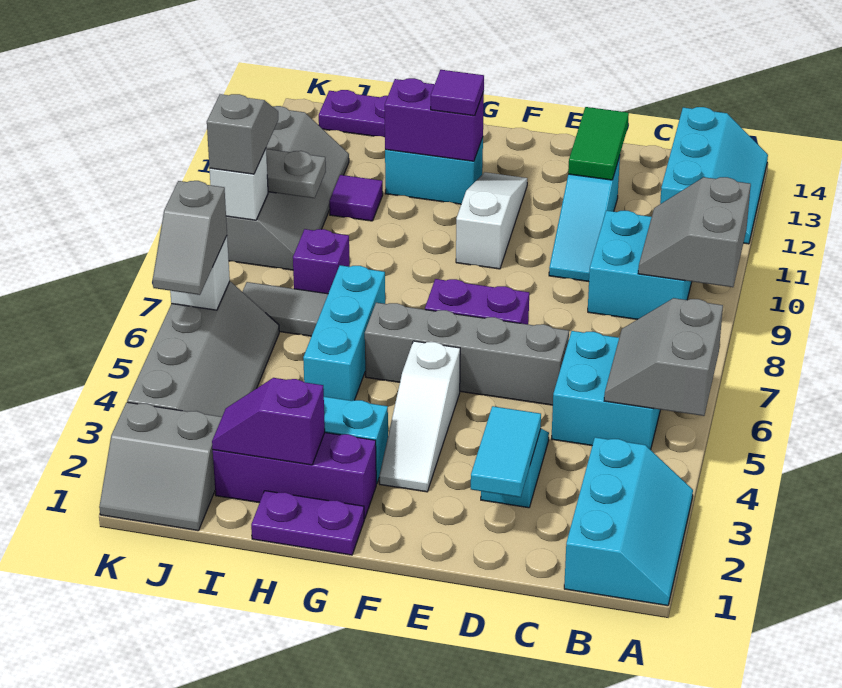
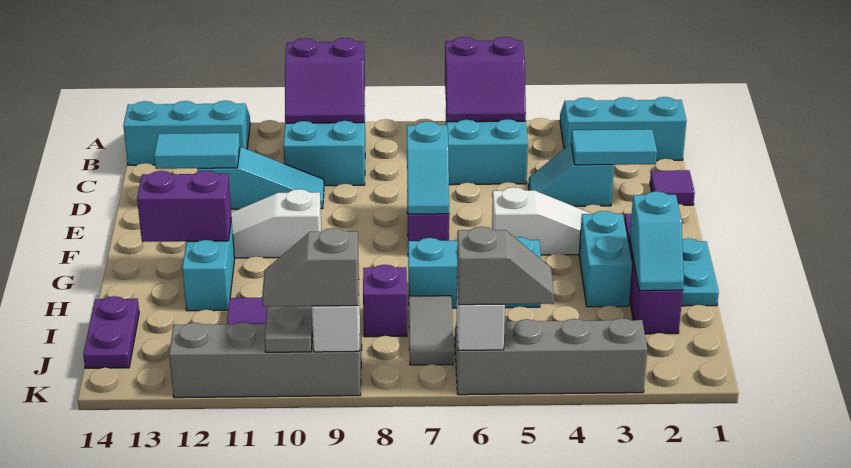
grey 2x2 slope [604,298,723,416] -> purple 2x2 slope [445,37,526,122]
grey 2x2 slope [638,177,751,287] -> purple 2x2 slope [285,38,365,123]
grey 1x4 brick [365,303,569,405] -> none
green 1x2 tile [568,107,629,180] -> cyan 1x2 tile [154,133,240,169]
none -> cyan 1x2 slope [407,121,449,214]
purple 1x2 plate [251,491,364,555] -> cyan 1x2 plate [681,238,719,306]
purple 1x2 brick [385,78,484,161] -> purple 1x2 brick turned to [137,170,231,242]
purple 1x1 tile [431,70,484,116] -> purple 1x1 tile moved to [650,170,695,205]
purple 1x2 slope [212,378,325,465] -> cyan 1x2 slope [630,191,684,291]
grey 2x2 slope [99,402,222,531] -> none

